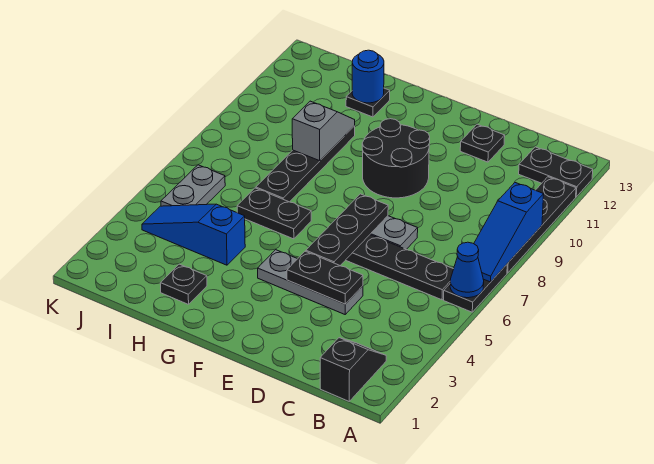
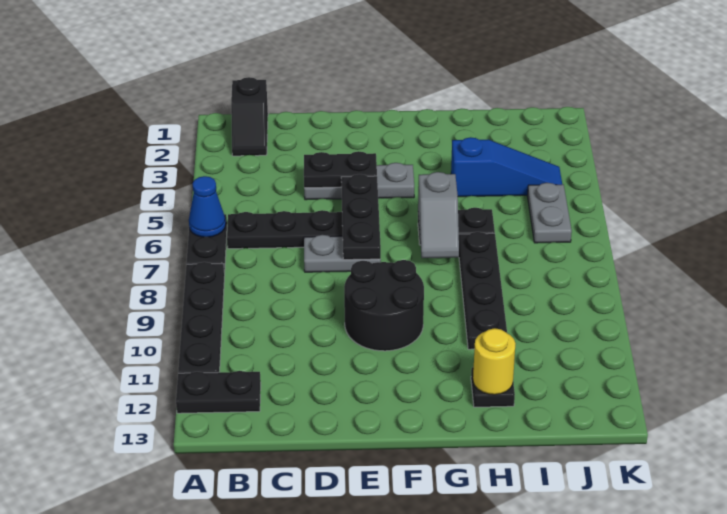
blue 1x3 slope [474,183,544,282] -> none
black 1x1 plate [460,124,505,162] -> none
black 1x1 plate [160,264,207,304] -> none
grey 1x2 slope [292,101,355,161] -> grey 1x2 slope moved to [418,172,459,258]
blue 1x1 round brick [352,50,384,103] -> yellow 1x1 round brick [473,328,516,395]

